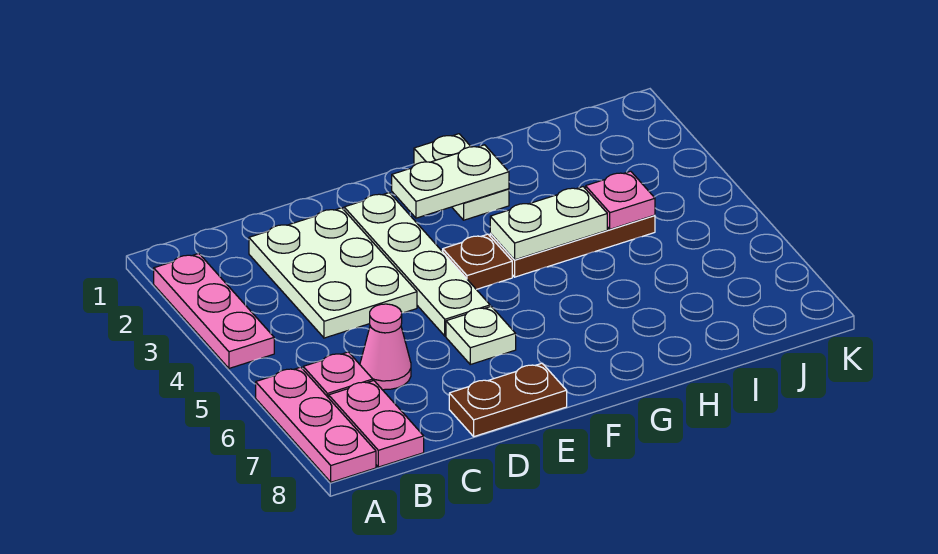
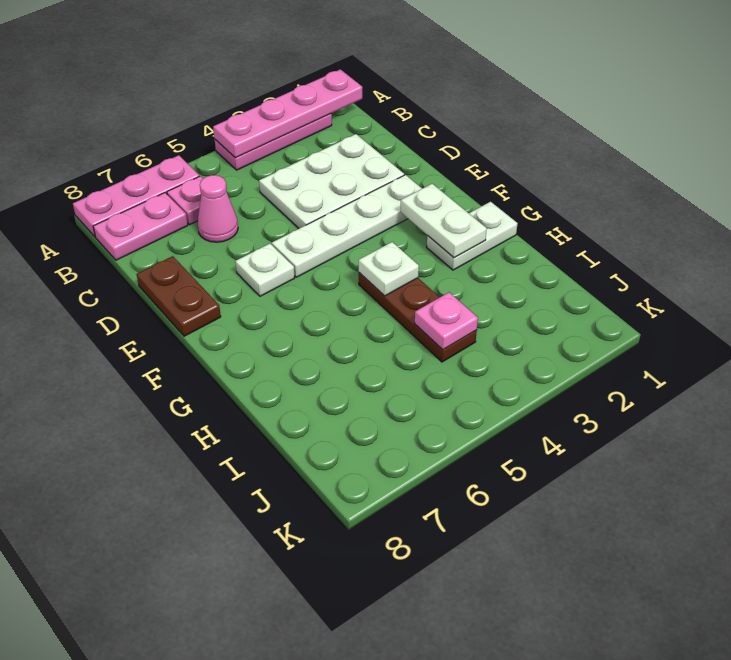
none -> pink 1x4 plate [213,69,362,158]
brown 1x1 plate [443,234,512,289] -> none
white 1x2 plate [490,187,607,260] -> white 1x1 plate [359,242,419,296]

